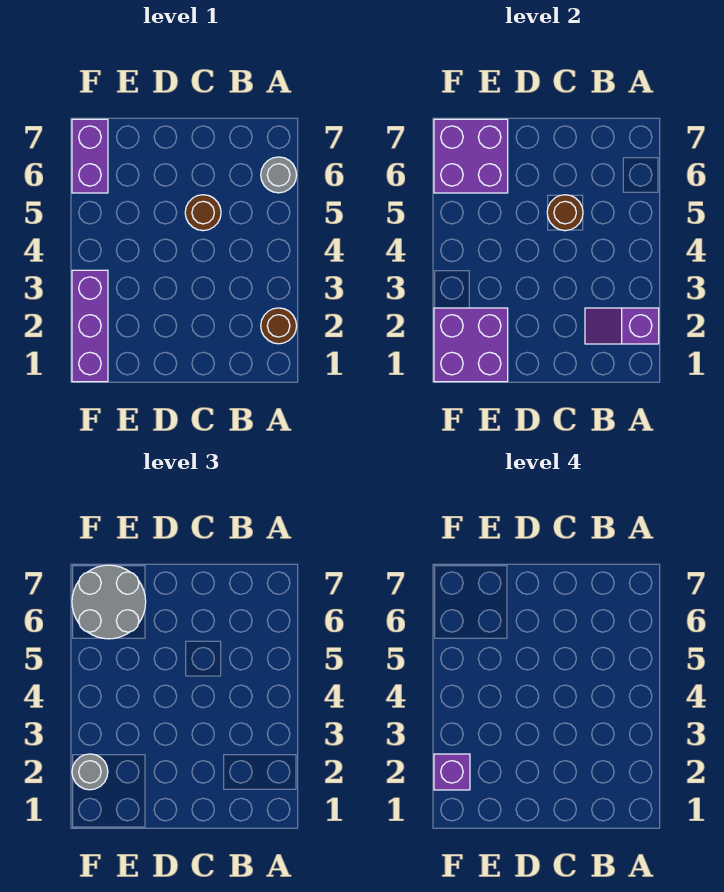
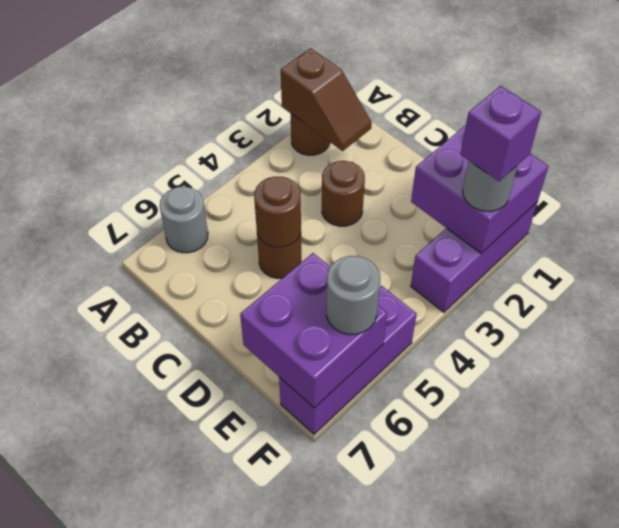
purple 1x2 slope [585,308,659,344] -> brown 1x2 slope [281,48,372,151]
none -> brown 1x1 round brick [322,161,365,226]
grey 2x2 round brick [72,565,146,639] -> grey 1x1 round brick [326,256,380,334]
purple 1x2 brick [72,119,108,193] -> purple 1x3 brick [279,286,417,434]

